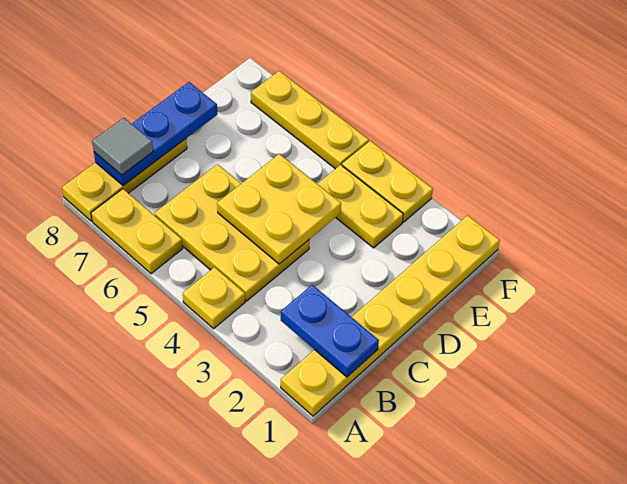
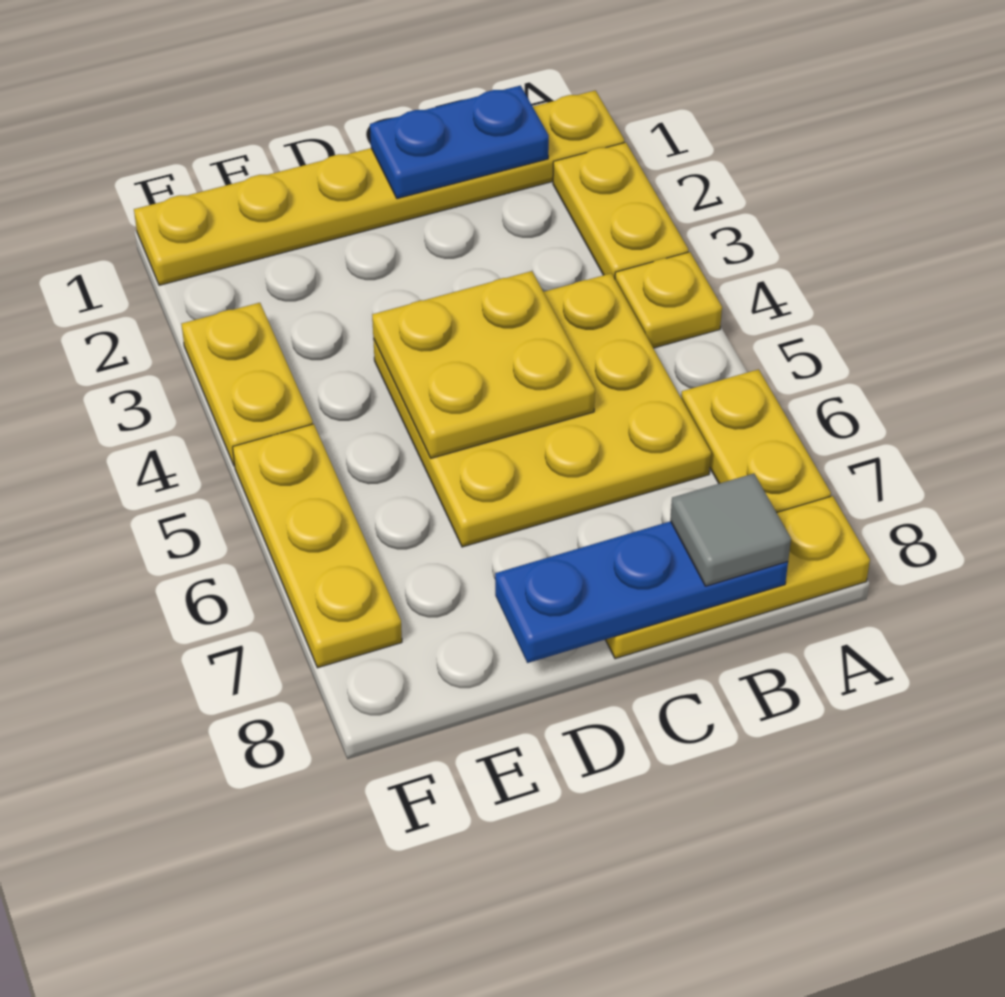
blue 1x2 plate [281,285,379,377] -> blue 1x2 plate turned to [370,86,549,199]
yellow 2x3 plate [154,164,309,301] -> yellow 3x3 plate [373,273,711,547]
yellow 1x2 plate [318,165,403,248] -> yellow 1x2 plate moved to [553,142,688,279]

